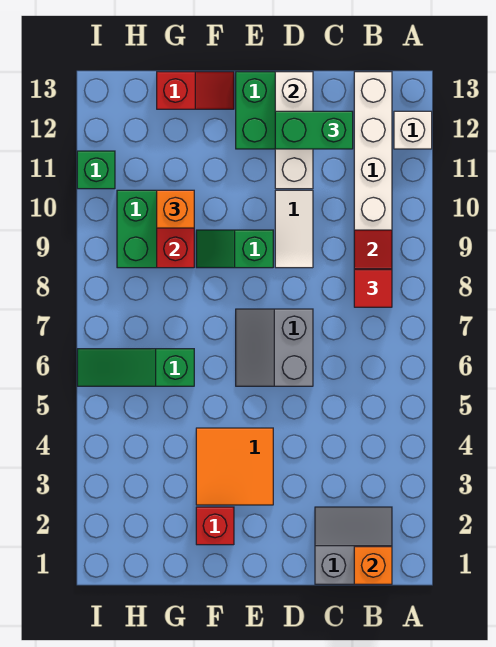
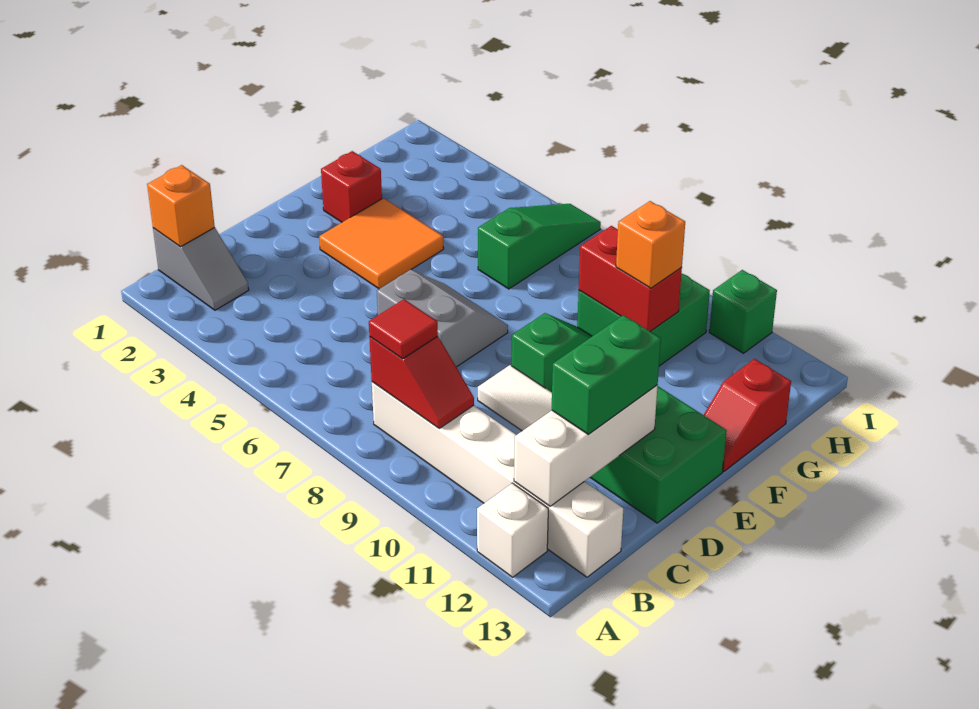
grey 2x2 slope [315,507,392,584] -> grey 1x2 slope [153,228,249,310]
white 1x3 brick [275,72,313,189] -> white 1x3 brick turned to [514,385,658,506]

